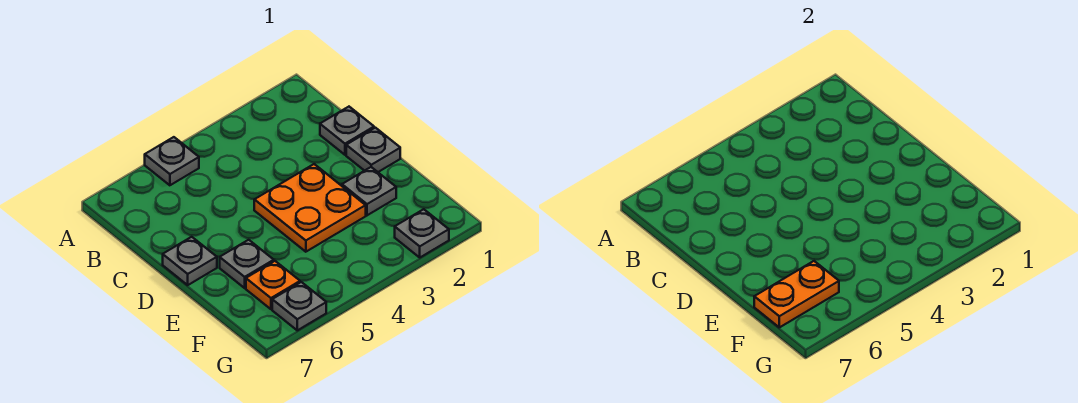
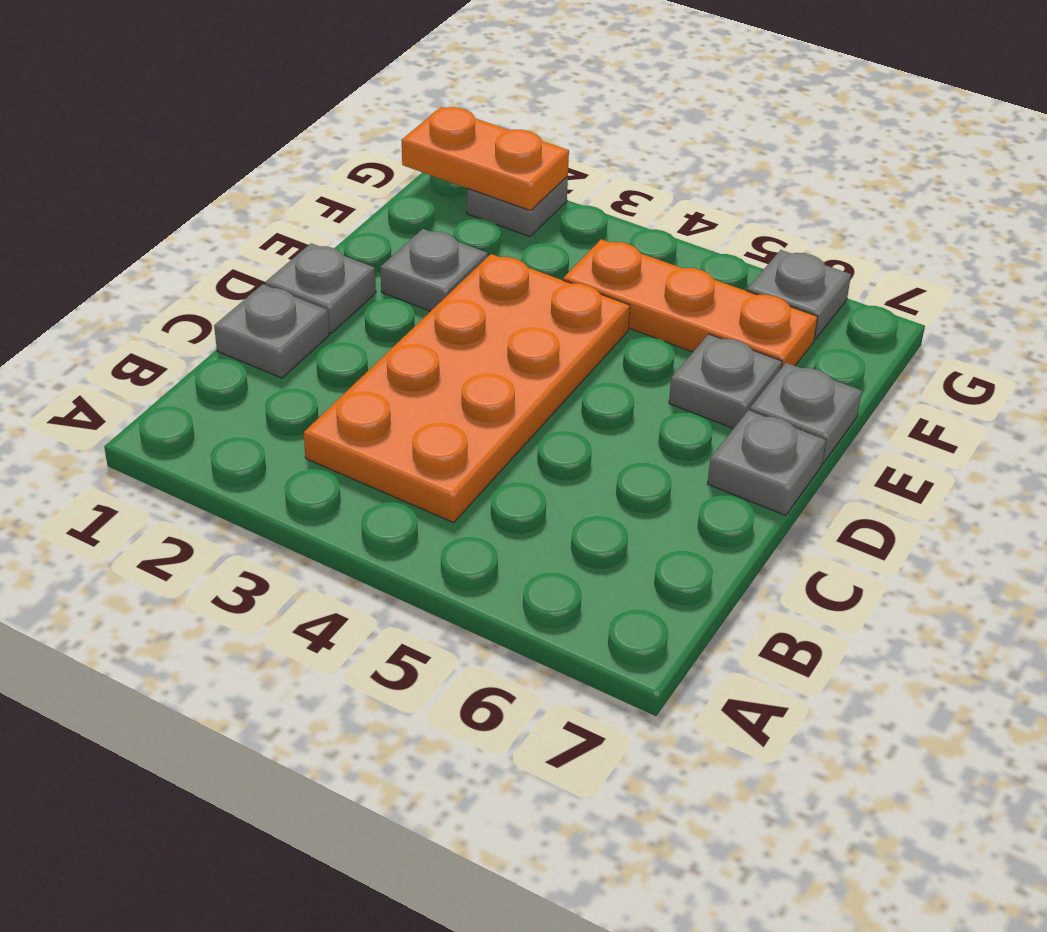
grey 1x1 plate [145,137,199,185] -> grey 1x1 plate moved to [750,363,862,463]
orange 2x2 plate [254,164,366,252] -> orange 2x4 plate [304,254,630,522]
orange 1x1 plate [246,261,300,309] -> orange 1x3 plate [563,239,818,368]
orange 1x2 plate [754,261,839,327] -> orange 1x2 plate moved to [402,107,569,211]

